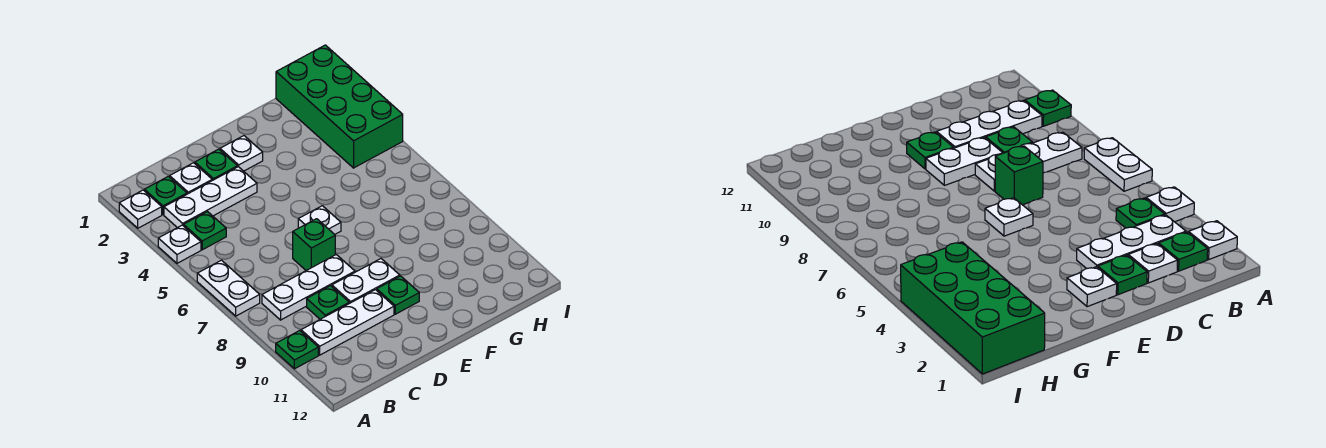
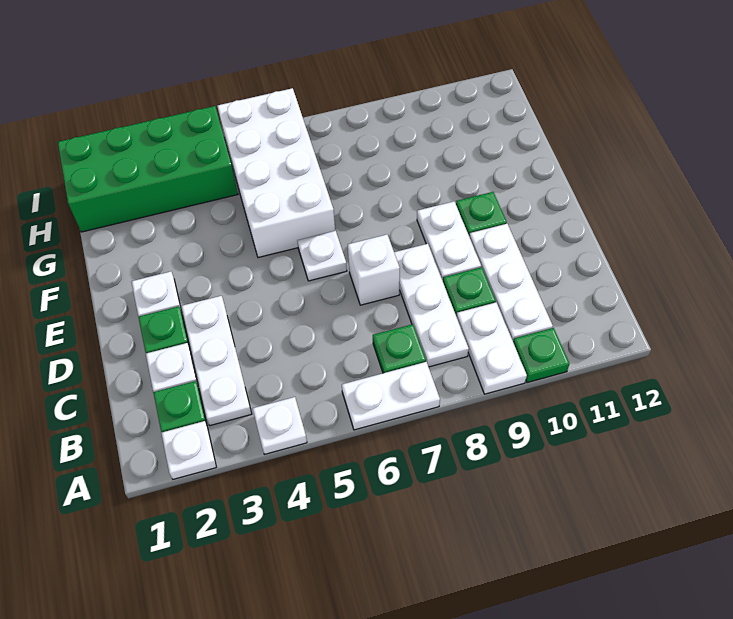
none -> white 1x2 plate [457,302,527,394]
green 1x1 plate [184,212,226,250] -> green 1x1 plate moved to [373,324,426,373]
green 1x1 brick [293,219,335,270] -> white 1x1 brick [348,235,400,305]
none -> white 2x4 brick [217,88,335,258]

